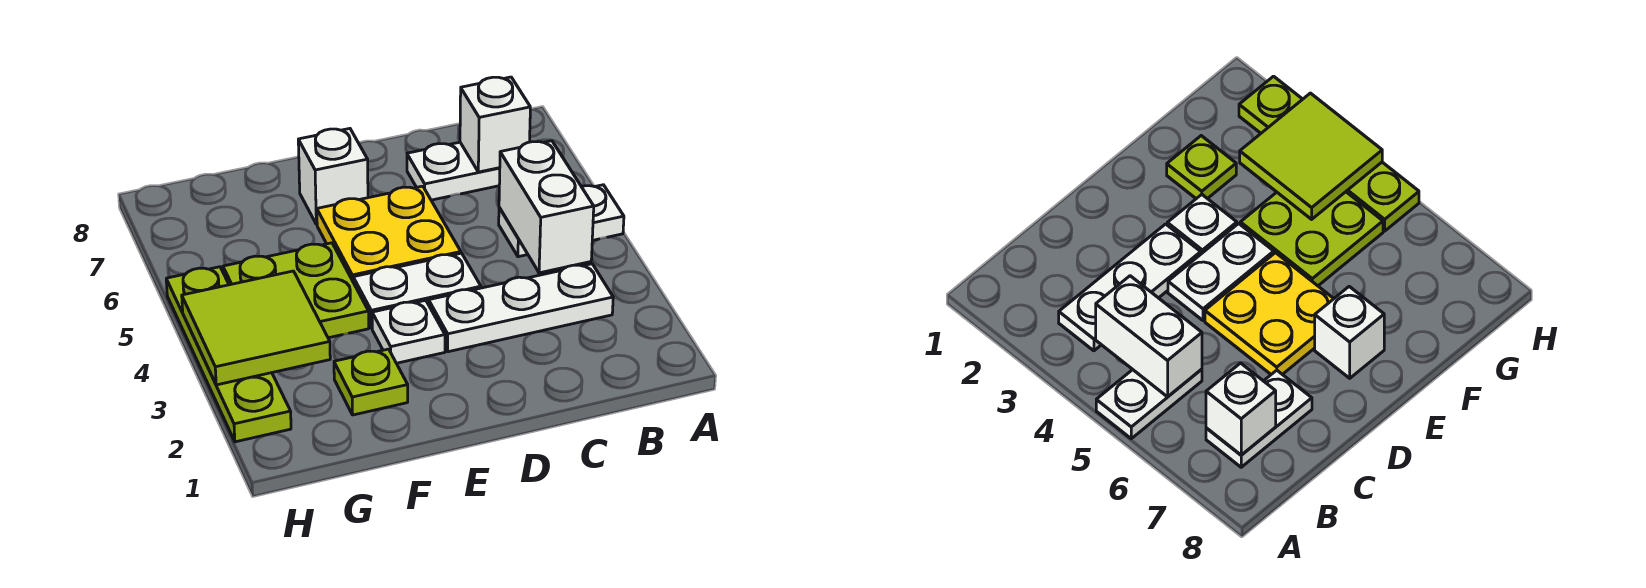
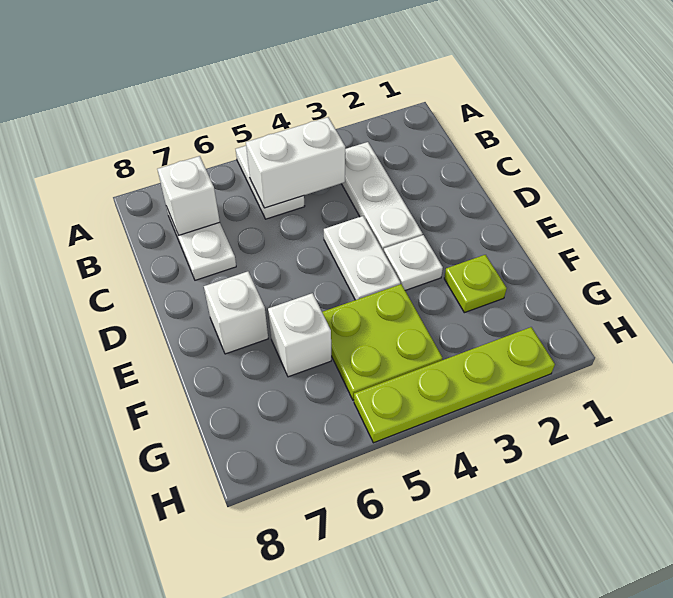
yellow 2x2 plate [317,186,461,281] -> none
none -> white 1x1 brick [268,293,331,377]
lime 2x2 tile [182,271,330,385] -> none

